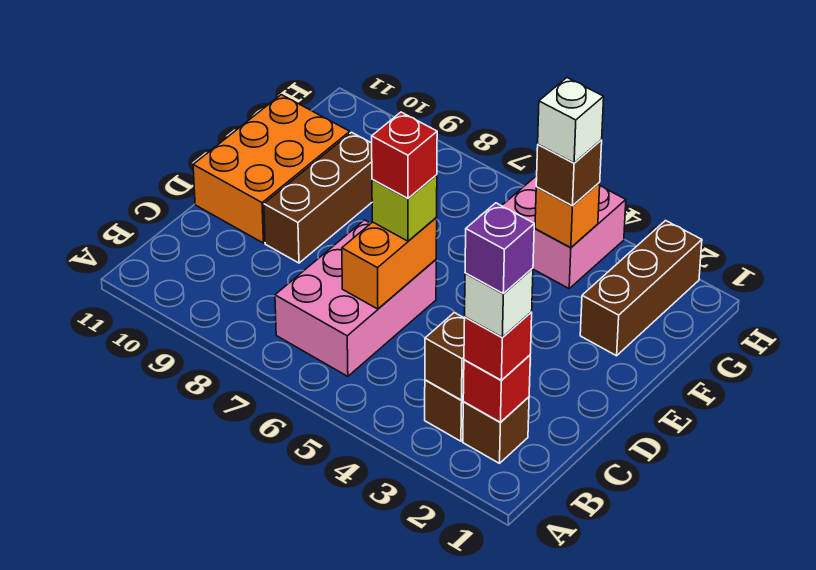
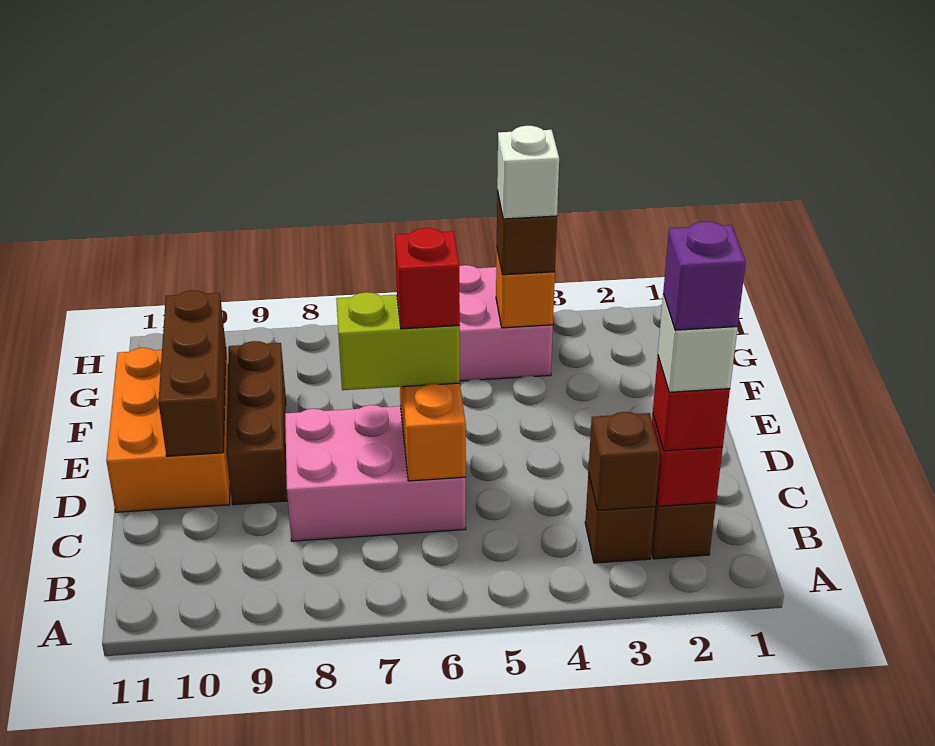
pink 2x3 brick [275,220,436,376] -> pink 2x3 brick turned to [285,405,466,541]
lime 1x1 brick [372,175,437,241] -> lime 1x2 brick [336,292,460,390]
brown 1x3 brick [580,221,702,356] -> brown 1x3 brick moved to [159,290,226,456]

